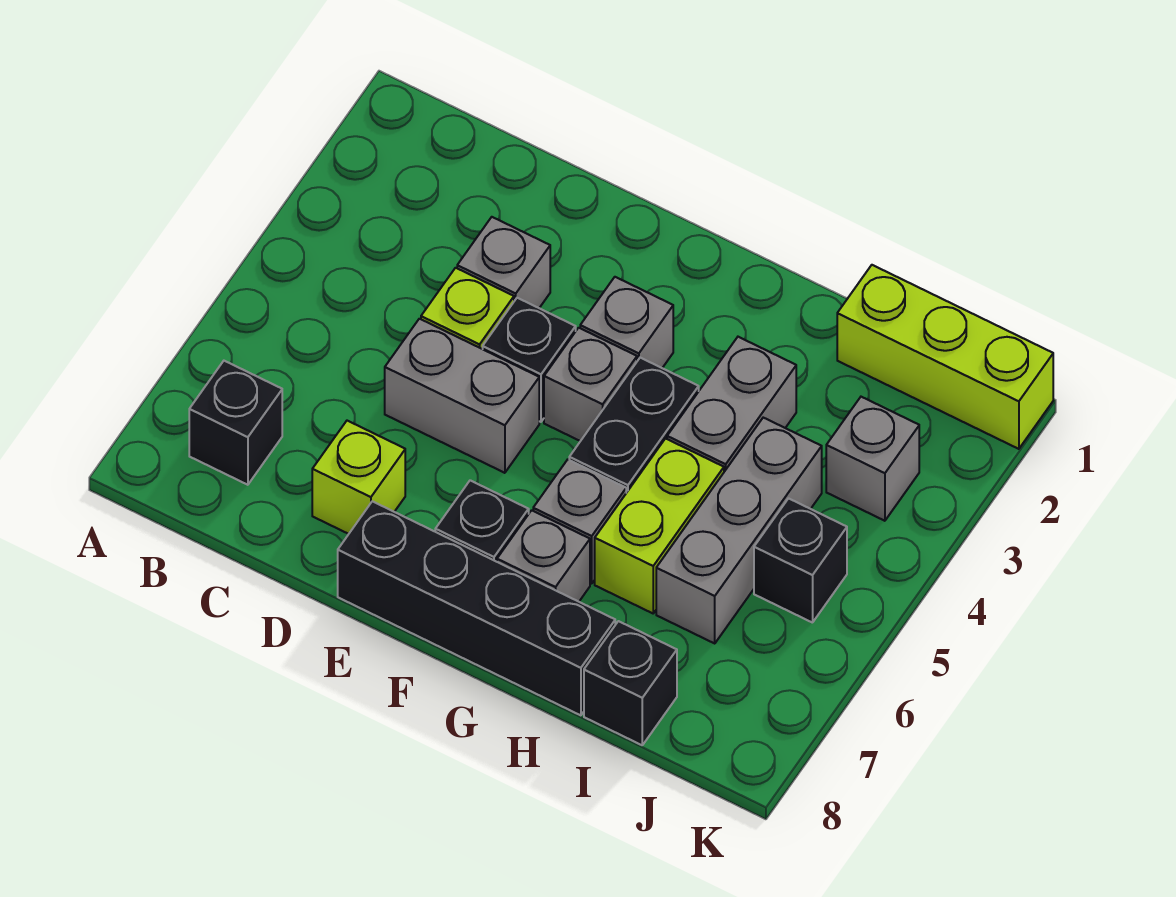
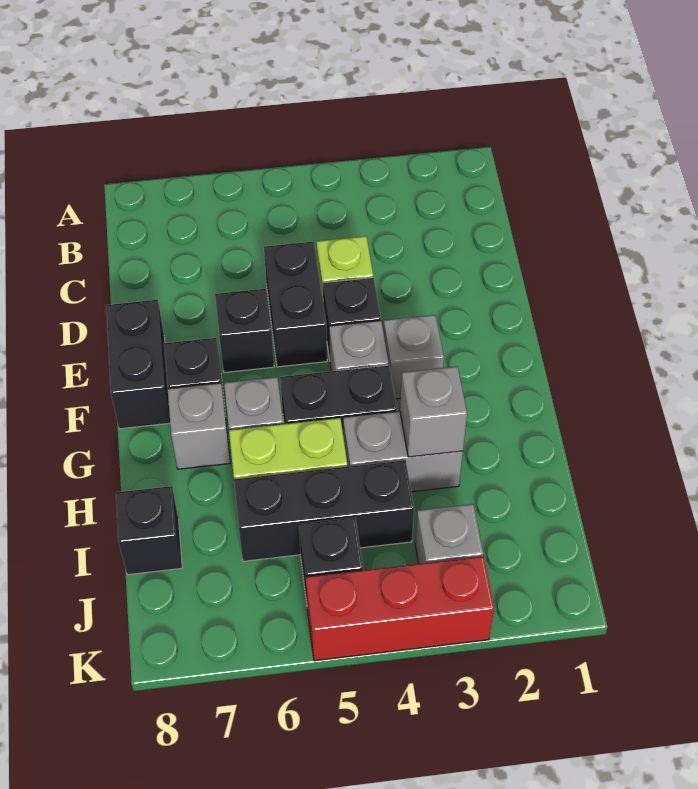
black 1x1 brick [189,361,282,485] -> black 1x1 brick moved to [215,289,274,373]
grey 1x1 brick [457,217,550,308] -> grey 1x1 brick moved to [400,366,467,457]
grey 1x2 brick [385,319,539,473] -> black 1x2 brick [264,241,327,367]
lime 1x1 brick [312,421,405,534] -> none
black 1x4 brick [338,501,615,715] -> black 1x2 brick [106,300,170,429]
lime 1x3 brick [837,265,1053,449] -> none
grey 1x3 brick [656,418,822,643] -> black 1x3 brick [234,460,414,561]
none -> red 1x3 brick [306,556,494,661]

